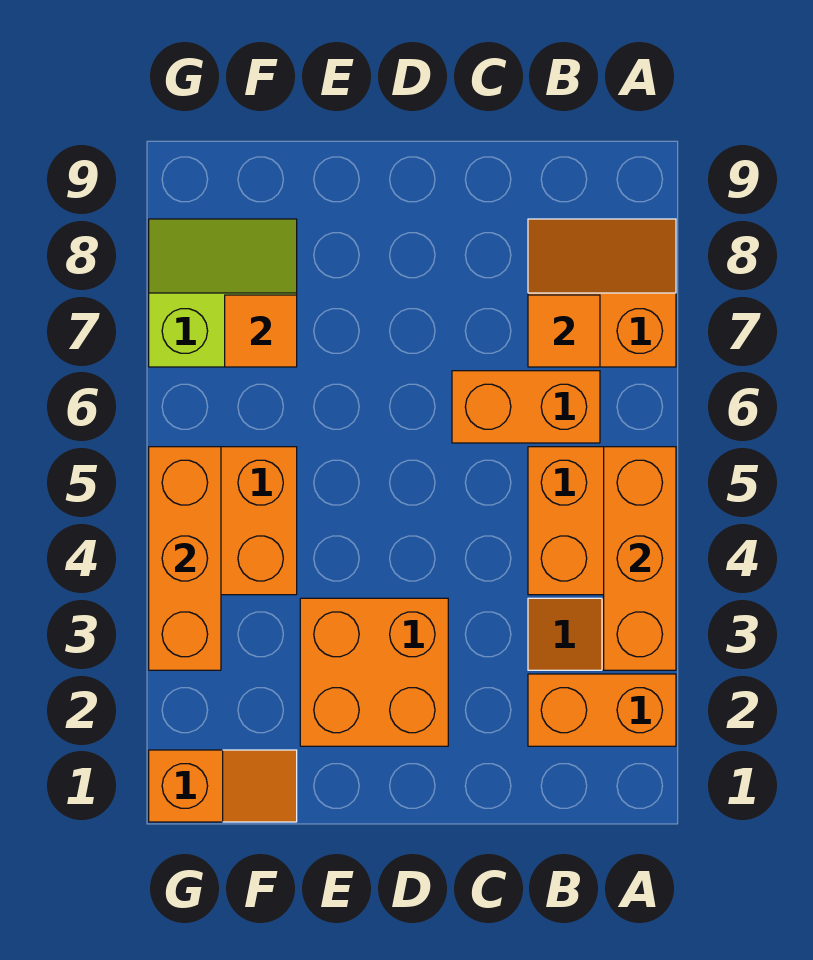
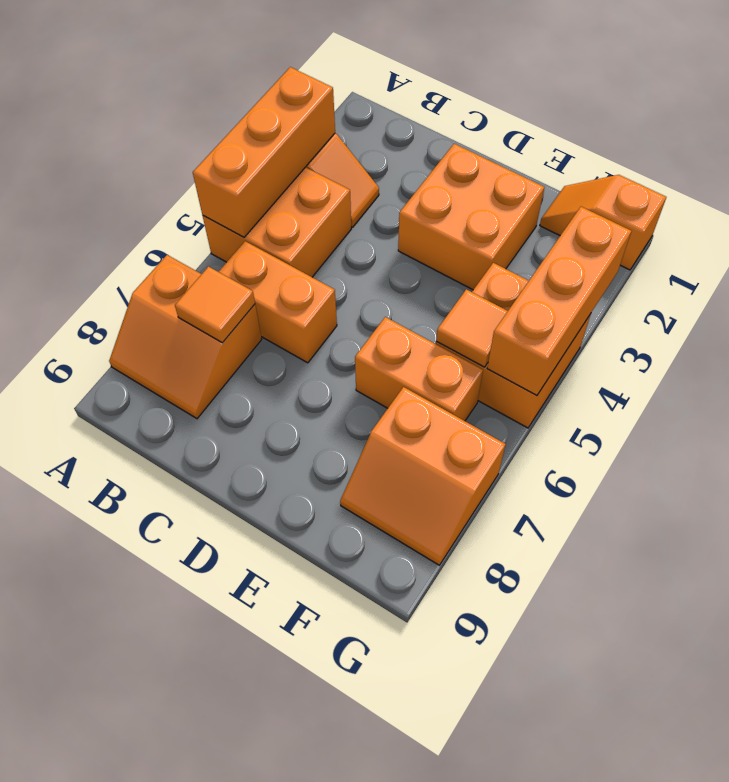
orange 1x2 brick [528,674,676,746] -> orange 1x2 brick moved to [355,317,483,421]
lime 2x2 slope [149,219,297,367] -> orange 2x2 slope [340,387,506,565]
orange 1x1 tile [225,295,297,367] -> orange 1x1 tile moved to [436,289,508,367]

